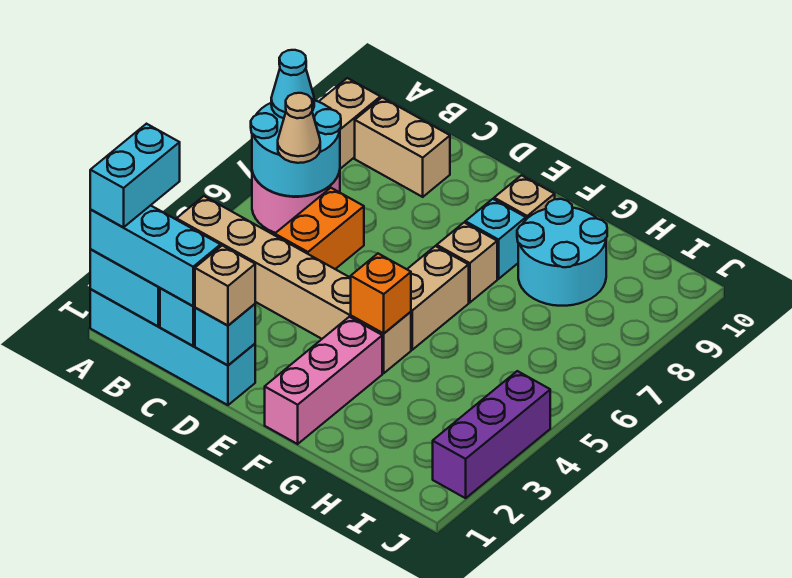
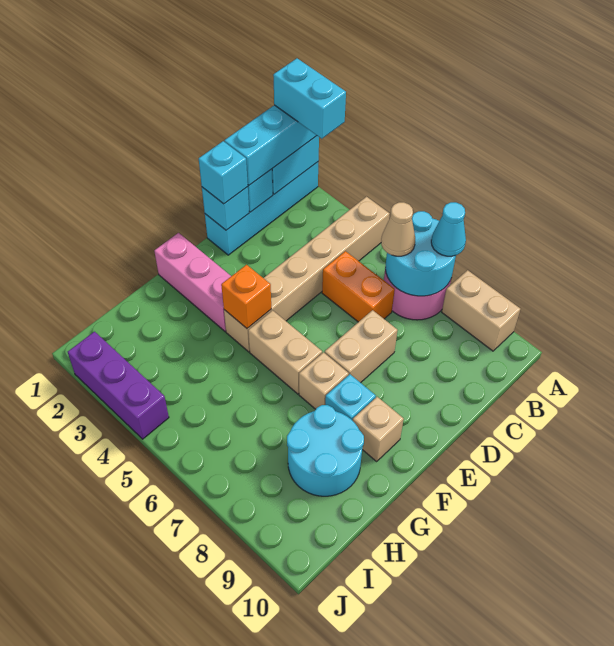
tan 1x2 brick [355,98,450,197] -> tan 1x2 brick moved to [325,310,398,383]
tan 1x1 brick [195,246,255,325] -> cyan 1x1 brick [199,141,248,204]

